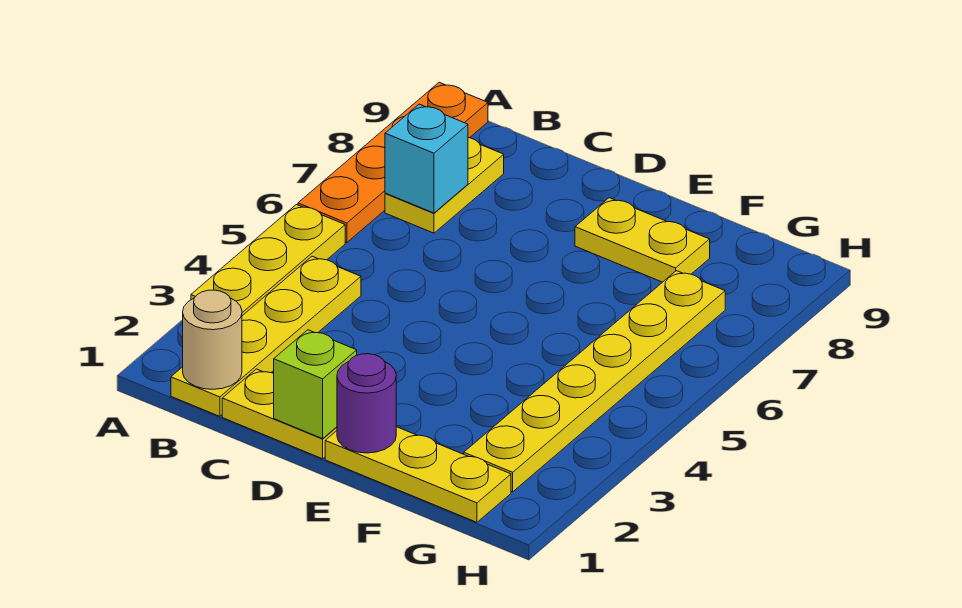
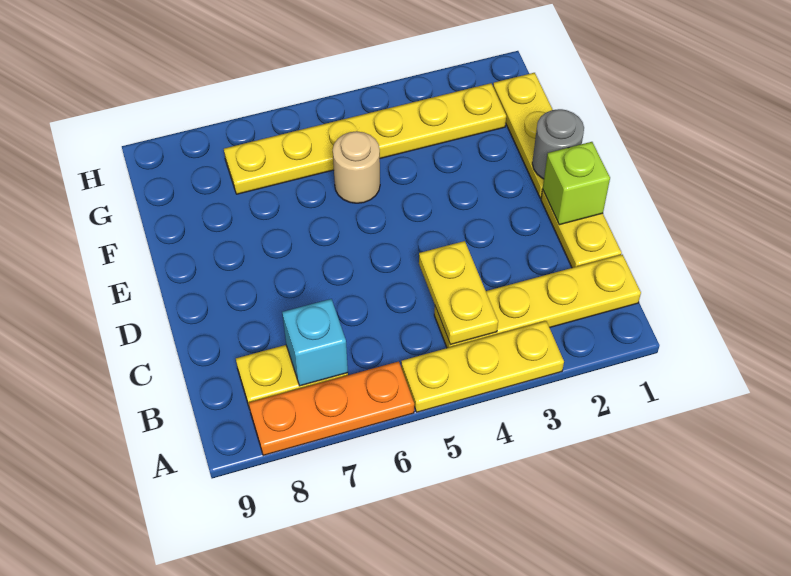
orange 1x4 plate [298,82,488,243] -> orange 1x3 plate [249,361,414,456]
tan 1x1 round brick [183,290,242,389] -> tan 1x1 round brick moved to [333,131,380,203]
purple 1x1 round brick [337,354,396,453] -> grey 1x1 round brick [532,109,584,179]
yellow 1x2 plate [575,198,710,282] -> yellow 1x2 plate moved to [419,241,498,345]

